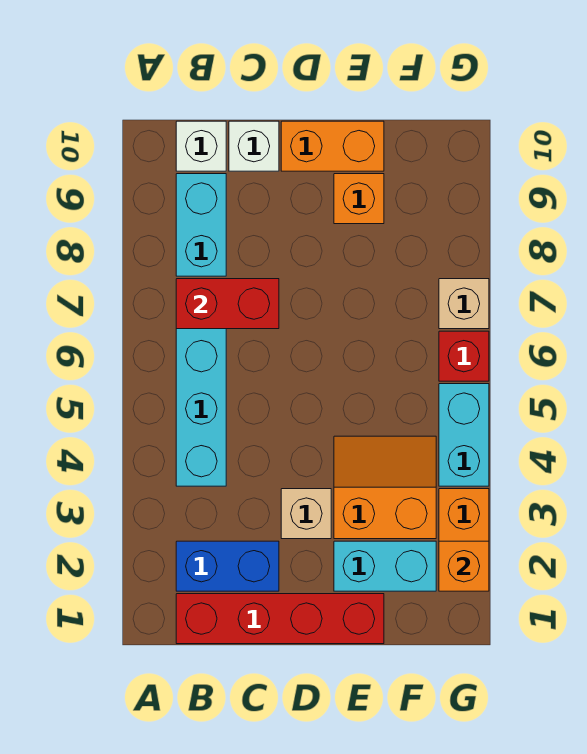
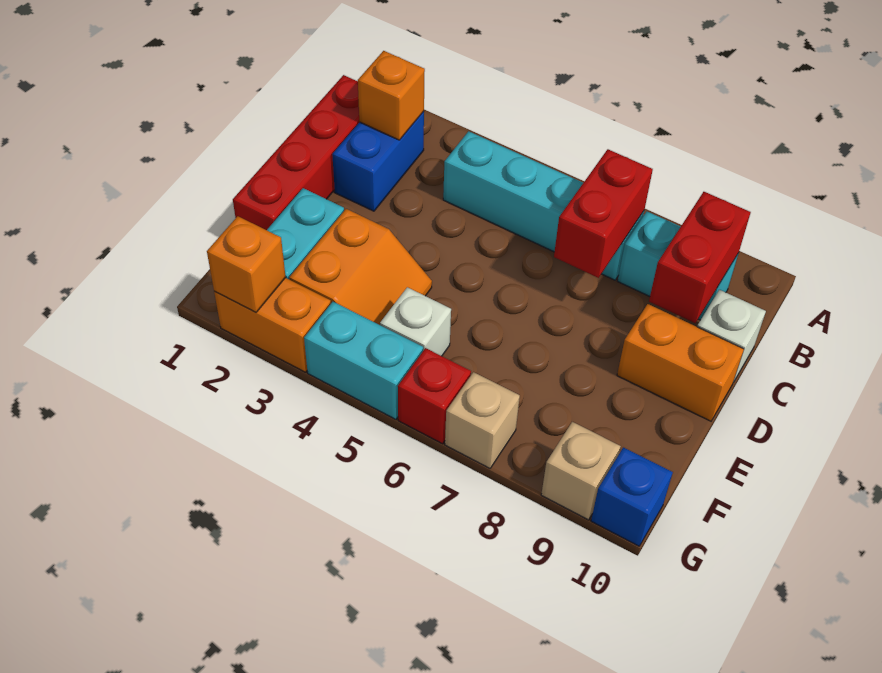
none -> red 1x2 brick [649,192,751,323]
white 1x1 brick [176,121,226,171] -> white 1x1 brick moved to [380,287,451,356]
tan 1x1 brick [281,489,331,539] -> tan 1x1 brick moved to [541,422,621,520]
orange 1x2 brick [281,121,384,171] -> orange 1x2 brick turned to [617,304,744,421]
orange 1x1 brick [334,174,384,224] -> orange 1x1 brick moved to [358,51,425,140]
none -> blue 1x1 brick [591,447,673,546]

